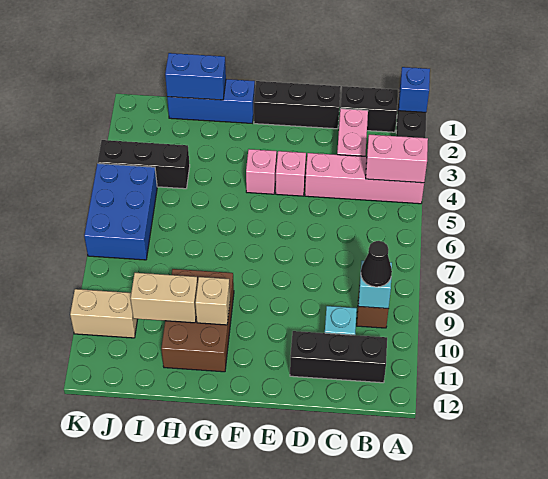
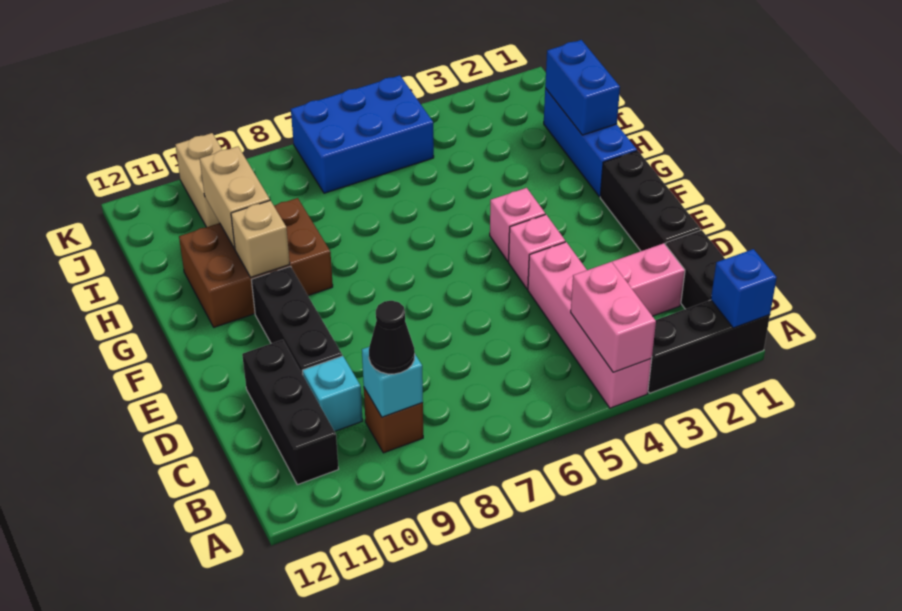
black 1x3 brick [98,140,190,189] -> black 1x3 brick moved to [252,266,342,375]

